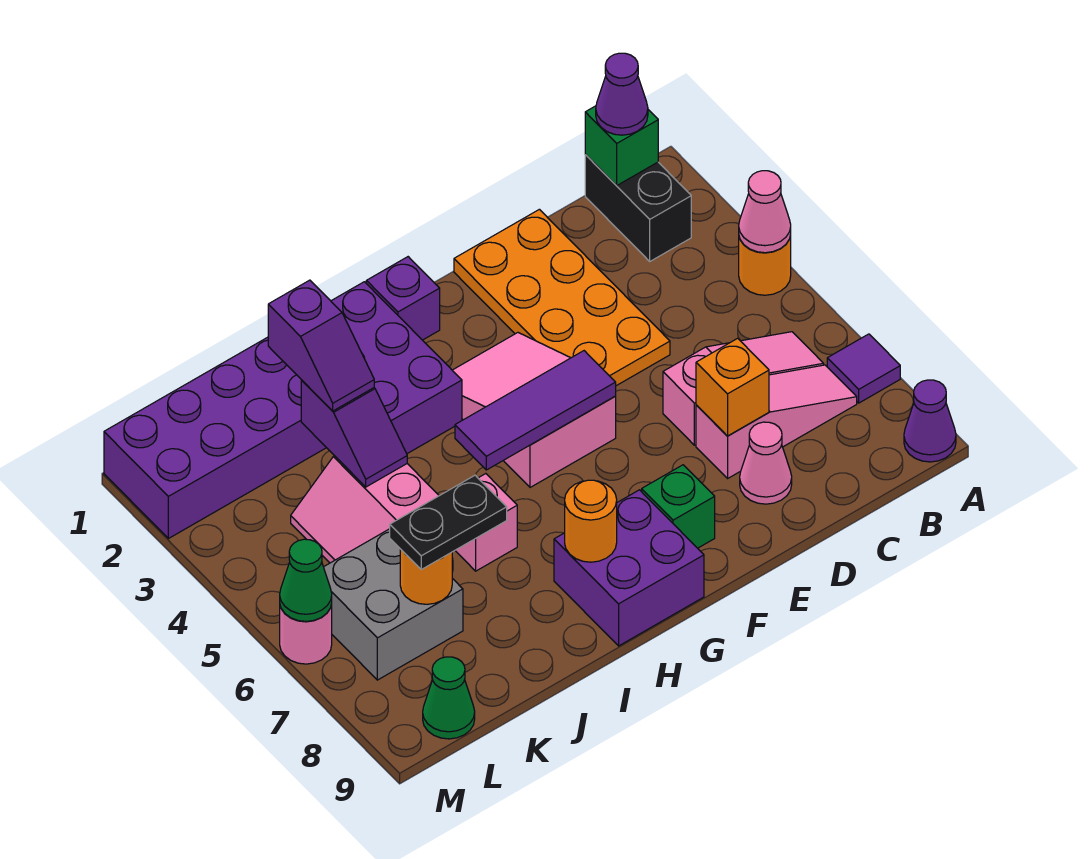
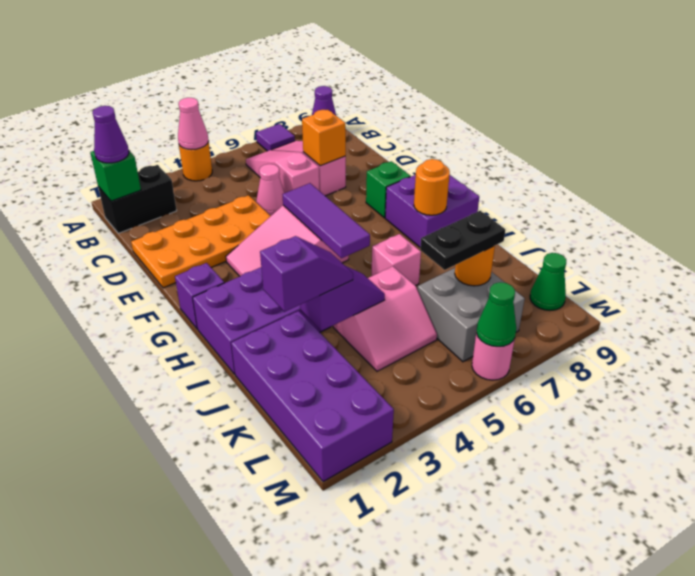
pink 1x1 cone [740,422,792,504] -> pink 1x1 cone moved to [256,164,284,216]
black 1x2 plate [390,475,507,569] -> black 1x2 plate turned to [420,211,505,270]

